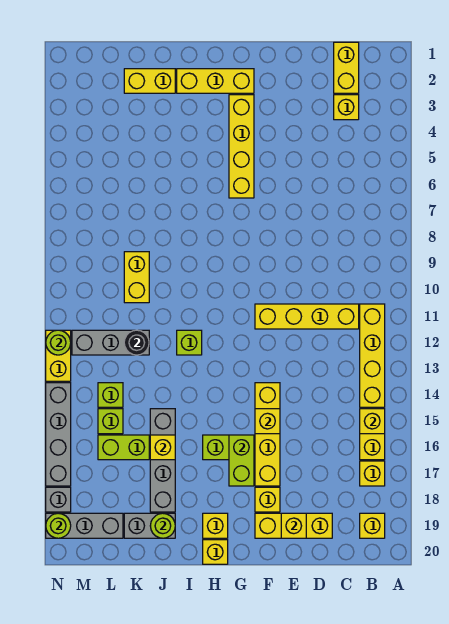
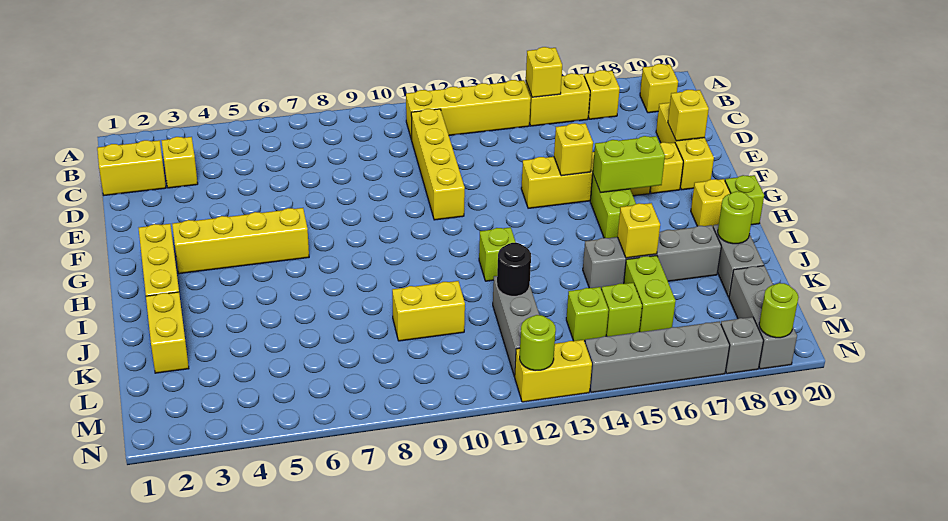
yellow 1x1 brick [203,540,228,564] -> lime 1x1 brick [725,175,764,225]

